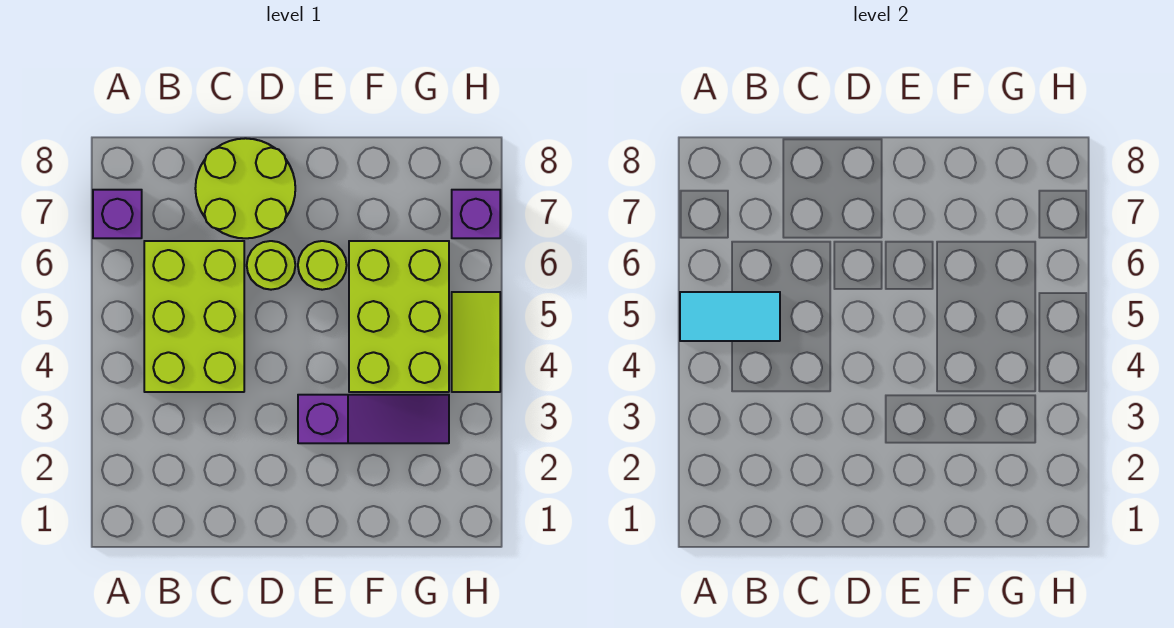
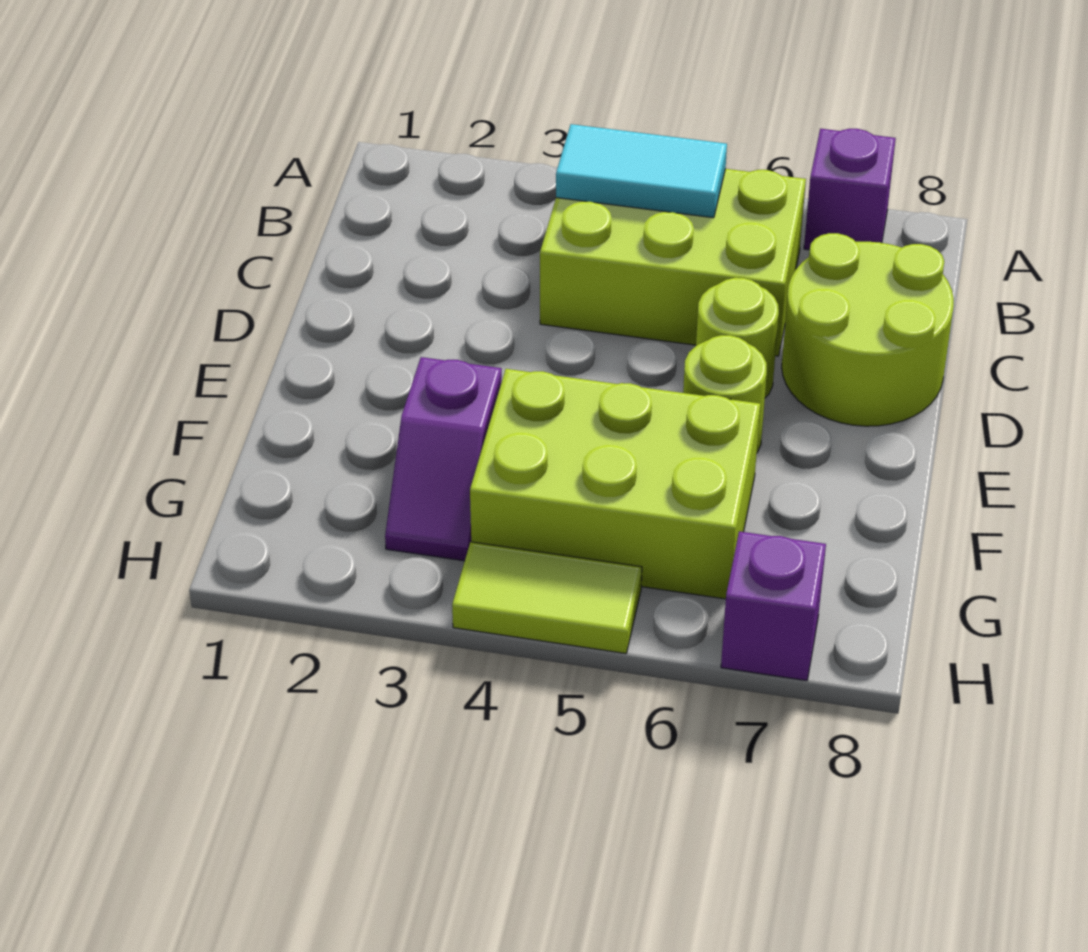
cyan 1x2 tile [680,292,780,341] -> cyan 1x2 tile turned to [556,124,727,218]
purple 1x3 slope [298,395,449,443] -> purple 1x2 slope [385,357,502,561]

